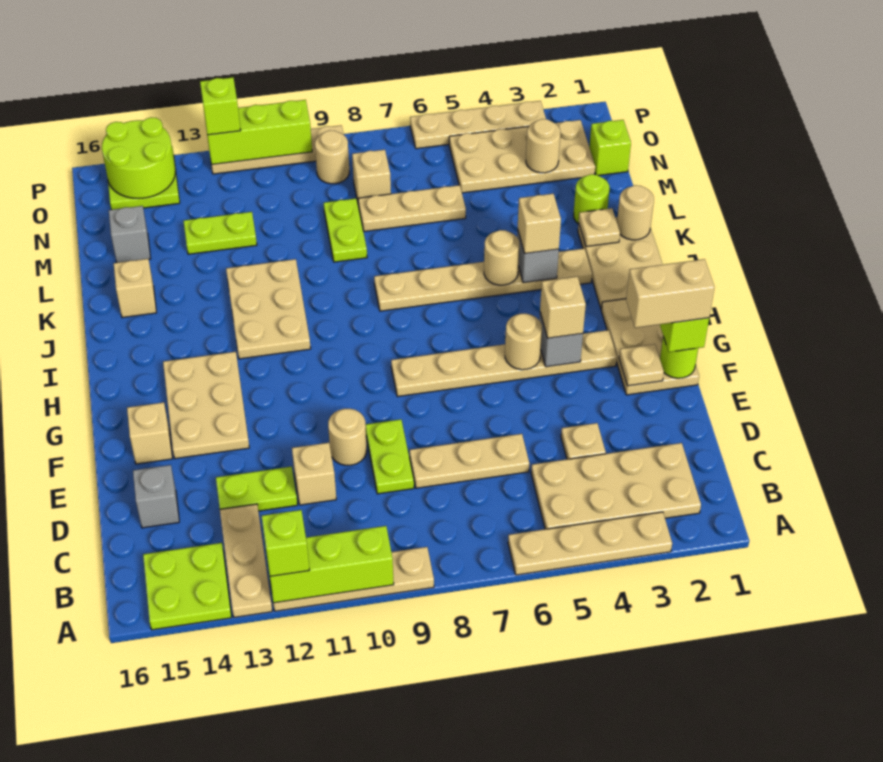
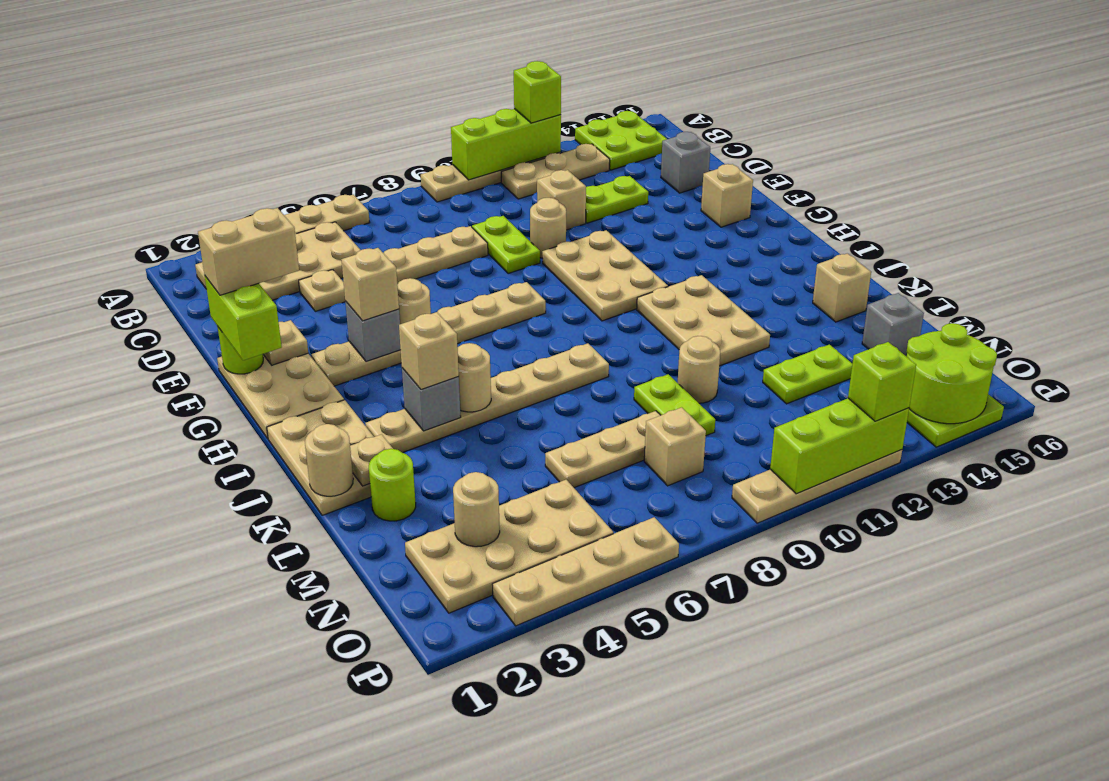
tan 1x3 plate [220,504,272,617] -> tan 1x3 plate turned to [501,144,610,199]
tan 2x3 plate [163,352,249,459] -> tan 2x3 plate moved to [542,230,668,321]
lime 1x1 brick [589,120,631,176] -> none
tan 1x1 round brick [315,130,349,184] -> tan 1x1 round brick moved to [678,336,720,403]

